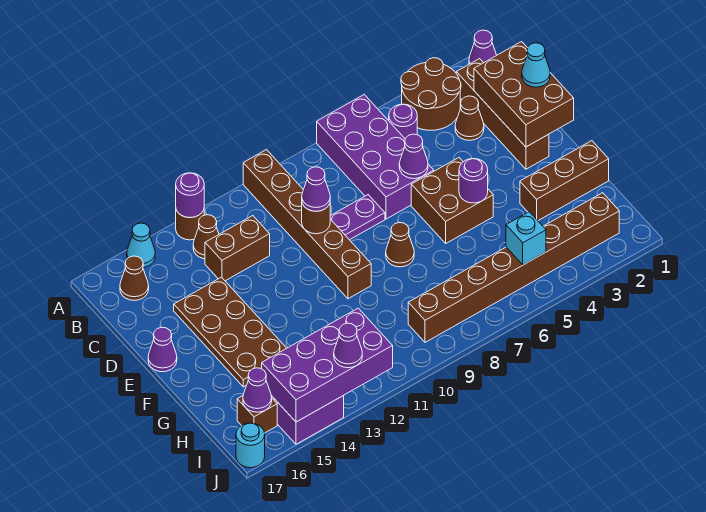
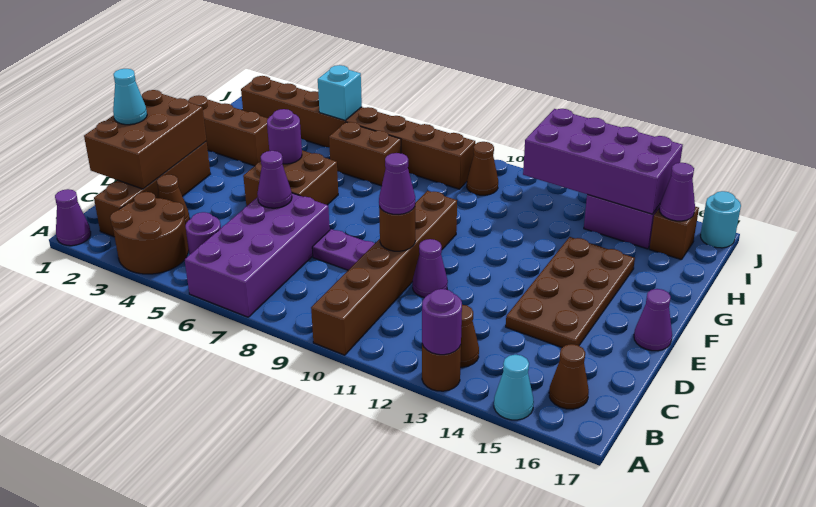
brown 1x2 brick [205,216,270,281] -> brown 1x2 brick moved to [329,122,401,186]
brown 1x1 cone [386,223,414,267] -> brown 1x1 cone moved to [467,142,498,195]
purple 1x1 cone [334,323,362,368] -> purple 1x1 cone moved to [412,239,448,298]

